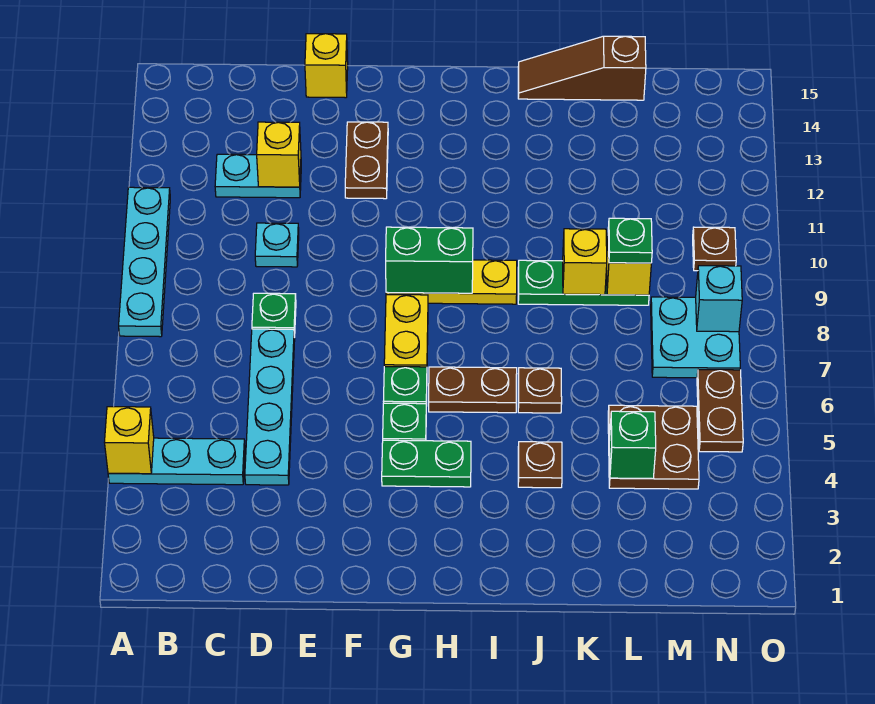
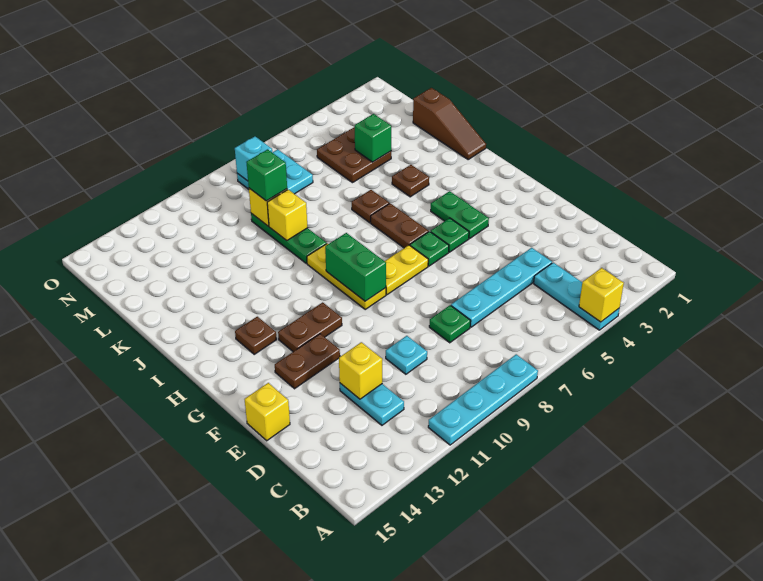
brown 1x3 slope [518,36,646,100] -> brown 1x3 slope moved to [413,88,486,159]
green 1x1 plate [608,218,652,263] -> green 1x1 brick [246,149,287,201]
brown 1x2 plate [697,370,743,452] -> brown 1x2 plate moved to [278,302,342,352]
brown 1x1 plate [693,227,736,271] -> brown 1x1 plate moved to [235,317,277,354]

